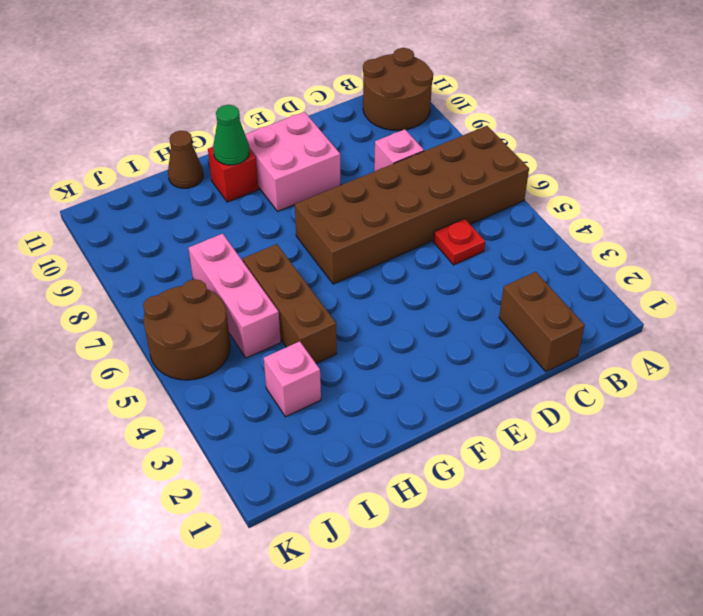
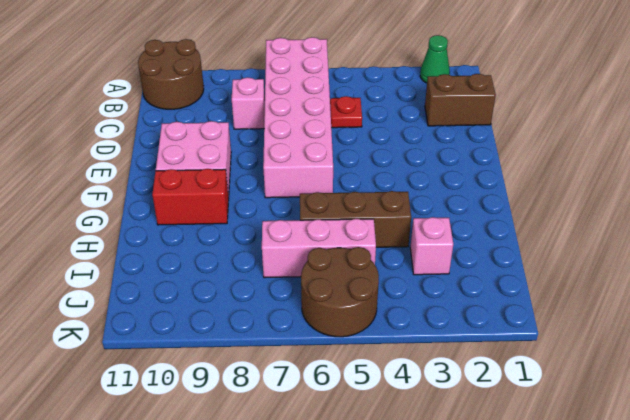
brown 2x6 brick [295,126,529,284] -> pink 2x6 brick [263,37,333,198]
red 1x1 brick [208,147,258,202] -> red 1x2 brick [152,169,229,225]
green 1x1 cone [213,105,249,165] -> green 1x1 cone moved to [420,35,450,83]
brown 1x1 cone [168,131,203,188] -> none

